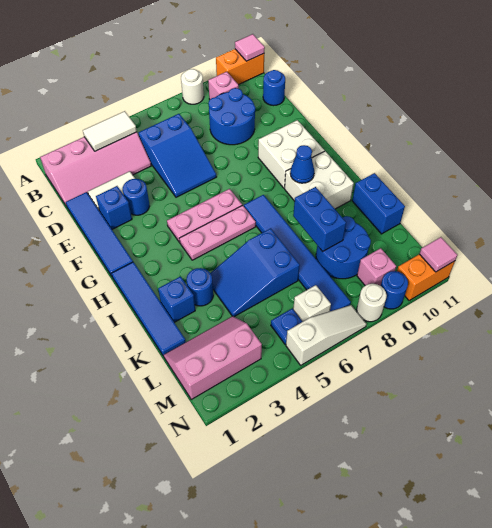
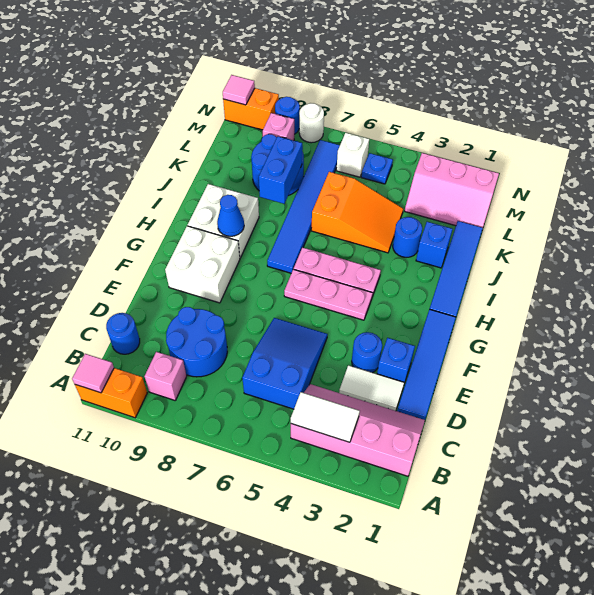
white 1x1 round brick [181,69,204,104] -> none
blue 2x3 slope [211,228,300,317] -> orange 2x3 slope [312,172,403,253]
blue 1x2 brick [352,173,405,234] -> none
white 1x3 slope [286,305,366,365] -> none

